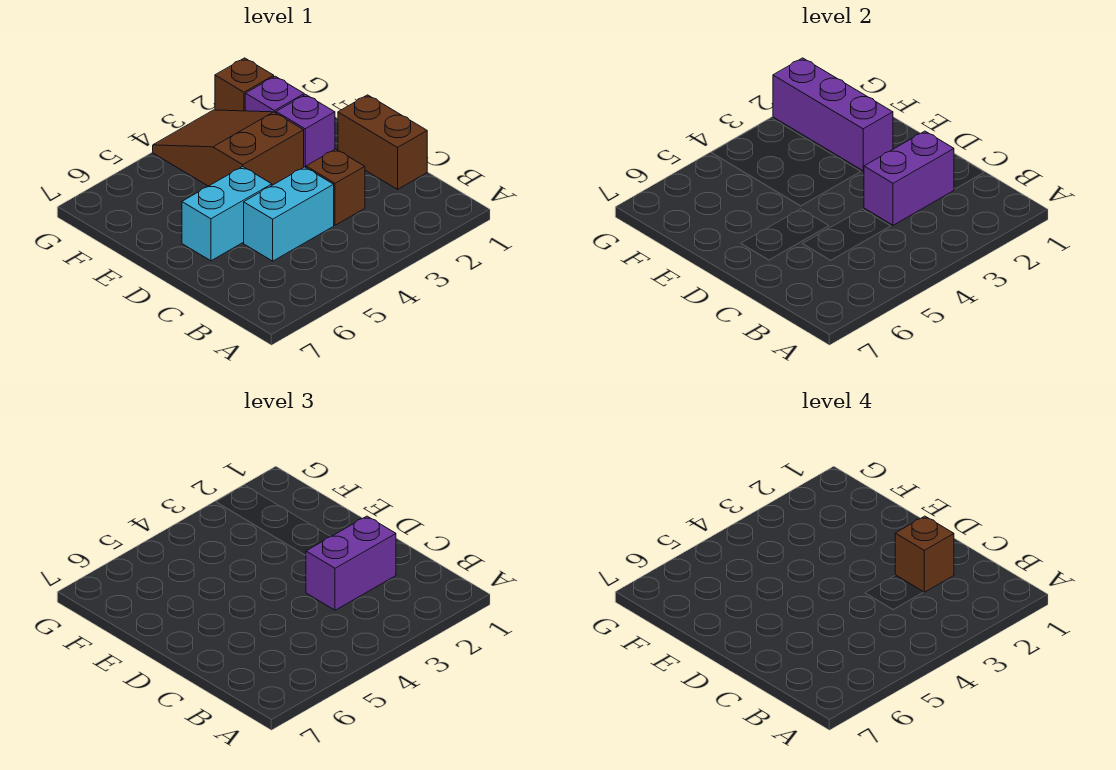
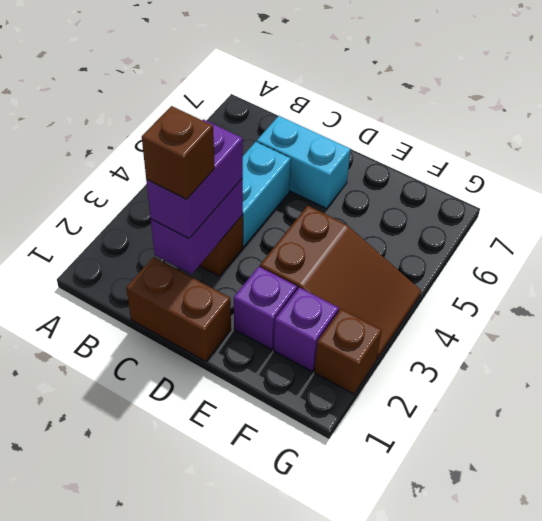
cyan 1x2 brick [182,167,272,261] -> cyan 1x2 brick turned to [257,116,351,209]
purple 1x3 brick [773,58,893,171] -> none

